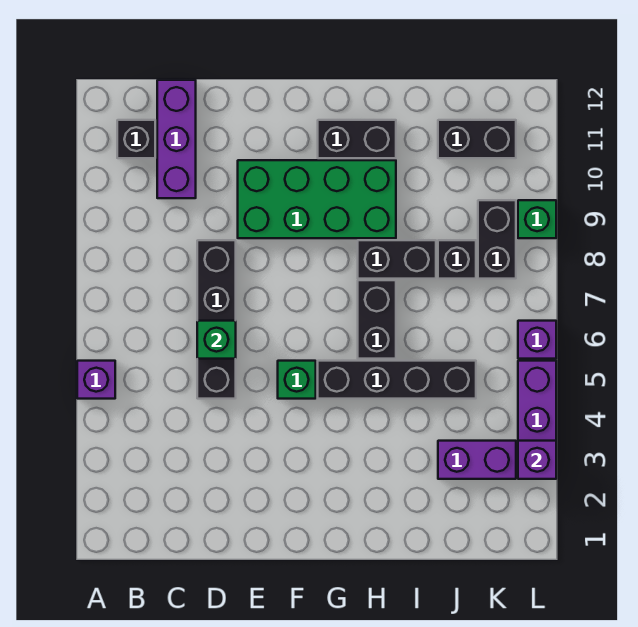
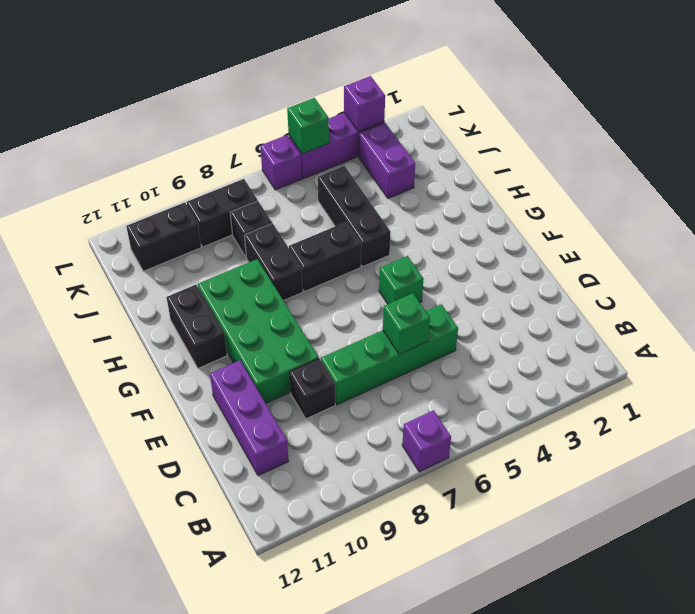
purple 1x1 brick [77,361,115,399] -> purple 1x1 brick moved to [402,410,451,472]
black 1x1 brick [117,120,155,158] -> black 1x1 brick moved to [289,359,335,419]
purple 1x3 brick [157,80,196,198] -> purple 1x3 brick turned to [210,360,289,476]
black 1x4 brick [197,240,236,399] -> green 1x4 brick [321,304,458,405]
black 1x4 brick [318,361,476,399] -> black 1x3 brick [318,166,391,267]
black 1x2 brick [438,120,516,158] -> black 1x2 brick turned to [126,202,201,271]
green 1x1 brick [518,200,556,238] -> green 1x1 brick moved to [287,98,329,154]

